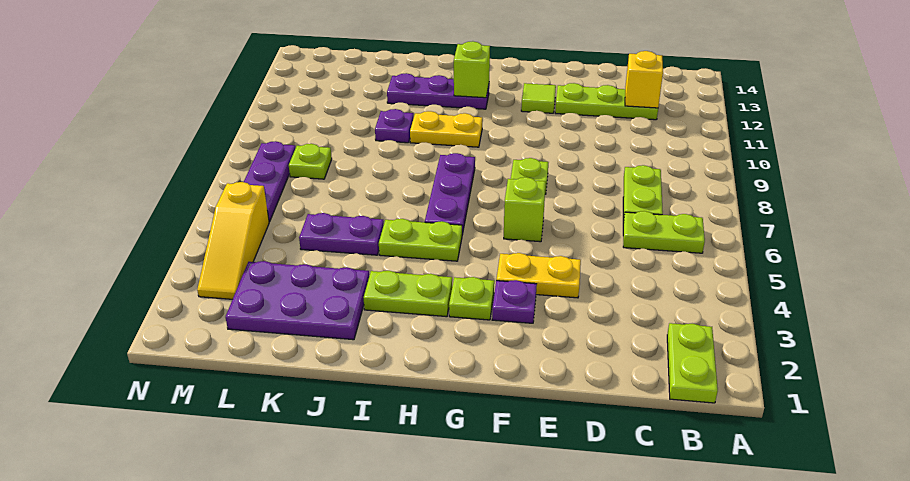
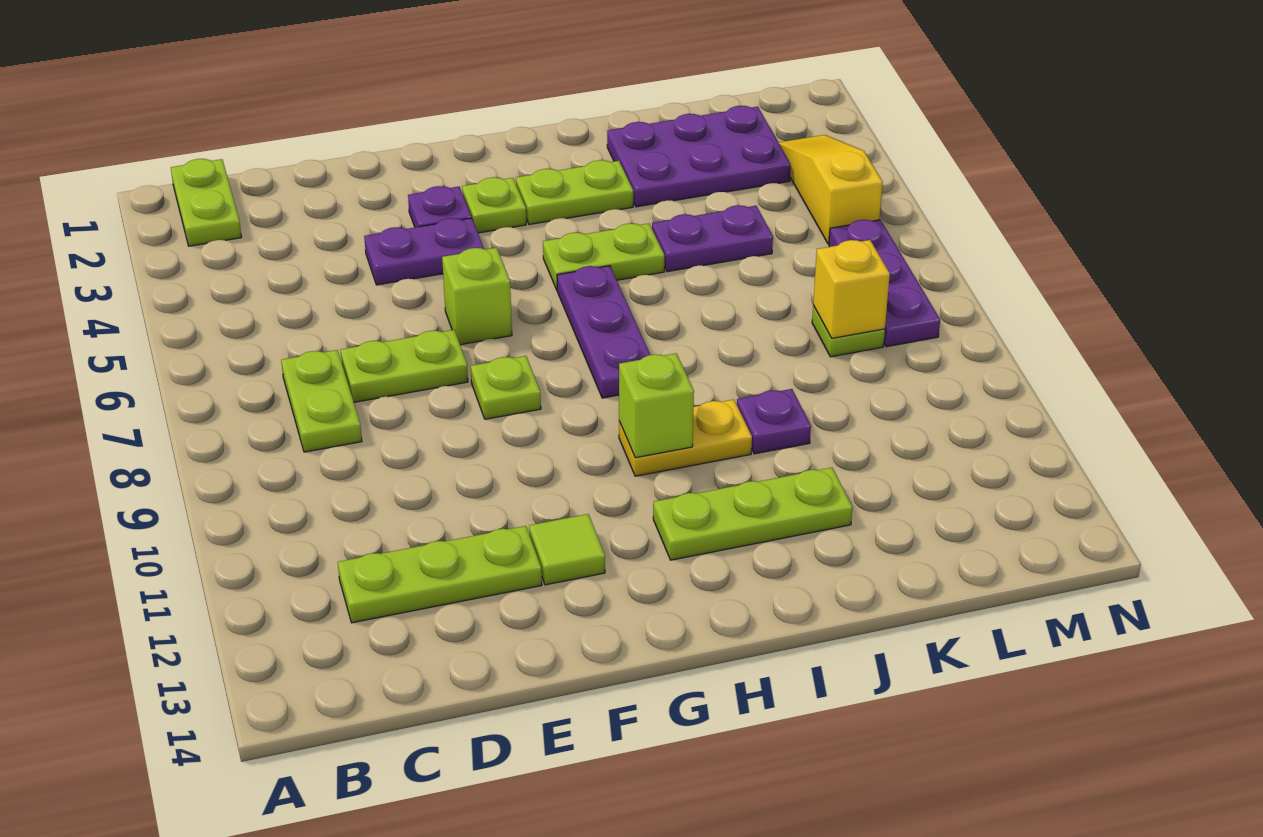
lime 1x2 plate [623,211,705,253] -> lime 1x2 plate moved to [341,330,468,402]
yellow 1x1 brick [625,51,663,108] -> yellow 1x1 brick moved to [813,240,890,338]
yellow 1x2 plate [496,253,581,298] -> purple 1x2 plate [364,218,484,285]
purple 1x3 plate [387,73,489,109] -> lime 1x3 plate [653,468,852,560]
lime 1x1 brick [454,41,490,98] -> lime 1x1 brick moved to [619,353,694,458]

